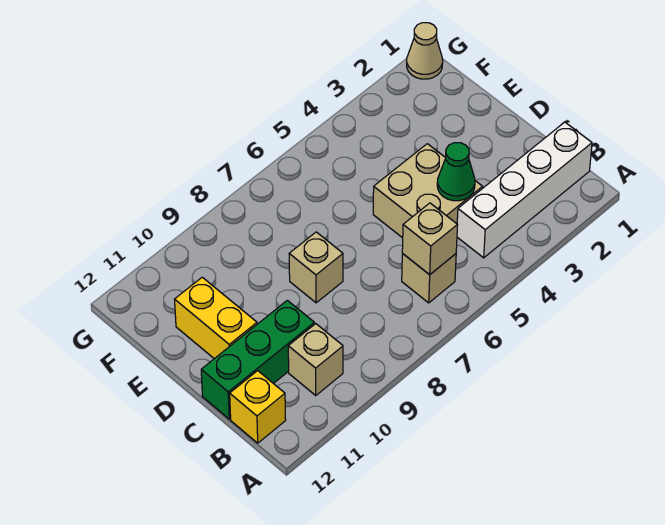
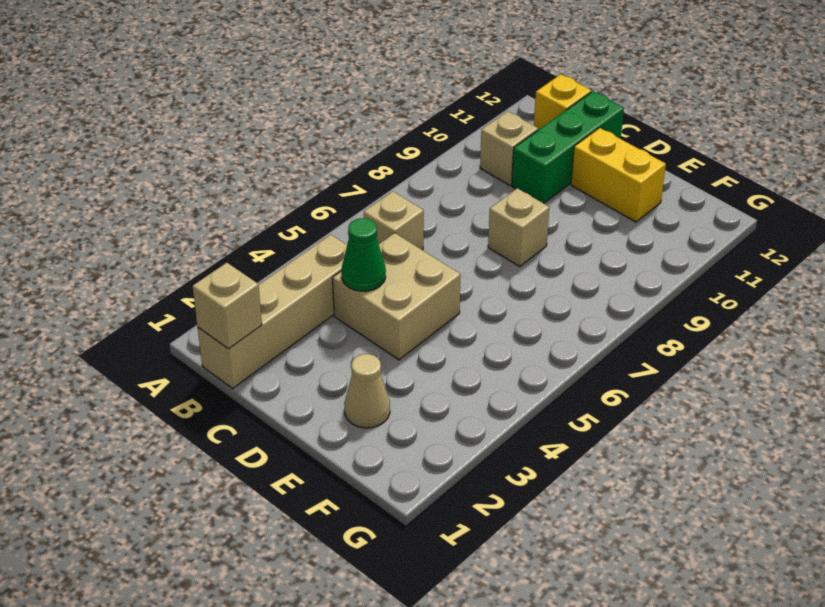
white 1x4 brick [457,122,592,258] -> tan 1x4 brick [198,235,347,388]
tan 1x1 brick [402,203,458,275] -> tan 1x1 brick moved to [193,263,262,349]
tan 1x1 cone [407,23,443,79] -> tan 1x1 cone moved to [344,354,390,428]

